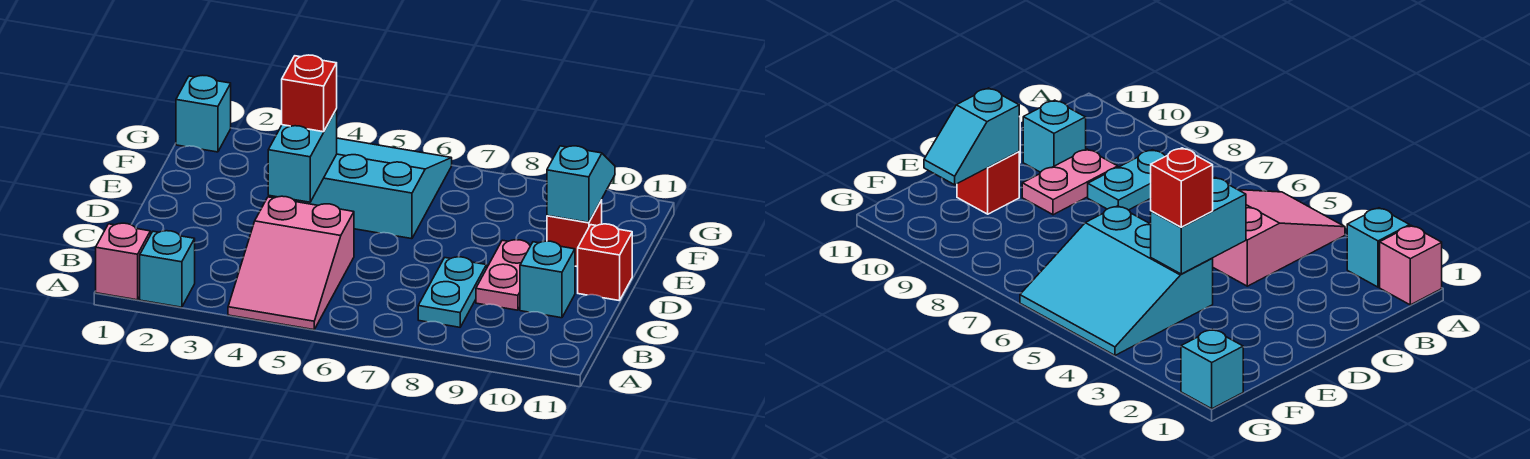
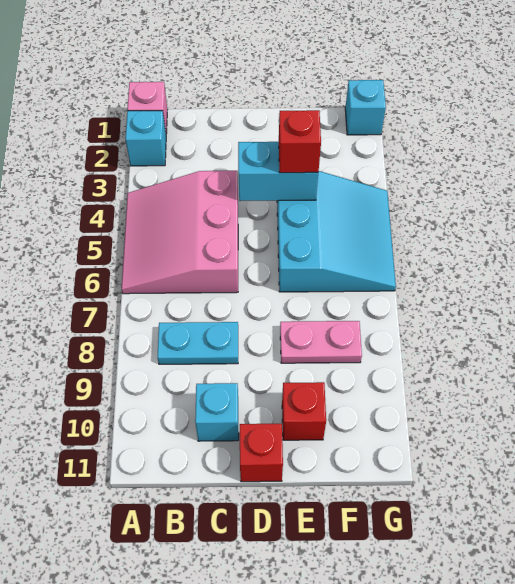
pink 2x3 slope [228,196,354,330] -> pink 3x3 slope [122,171,238,294]
pink 1x2 plate [476,239,531,310] -> pink 1x2 plate moved to [280,321,362,363]
cyan 1x2 slope [547,146,615,223] -> none

